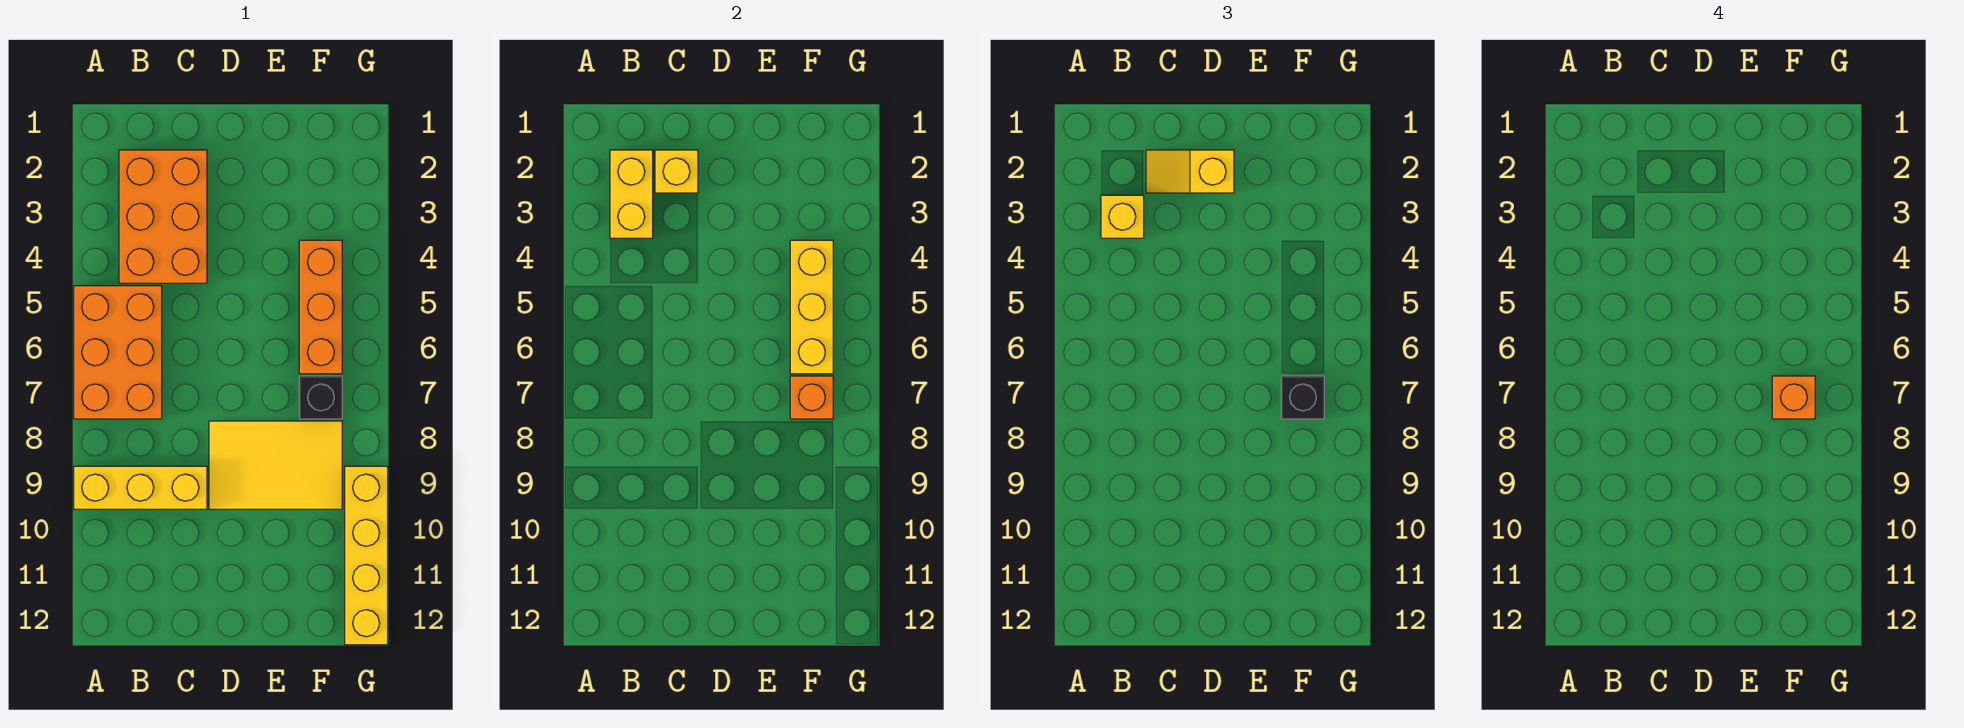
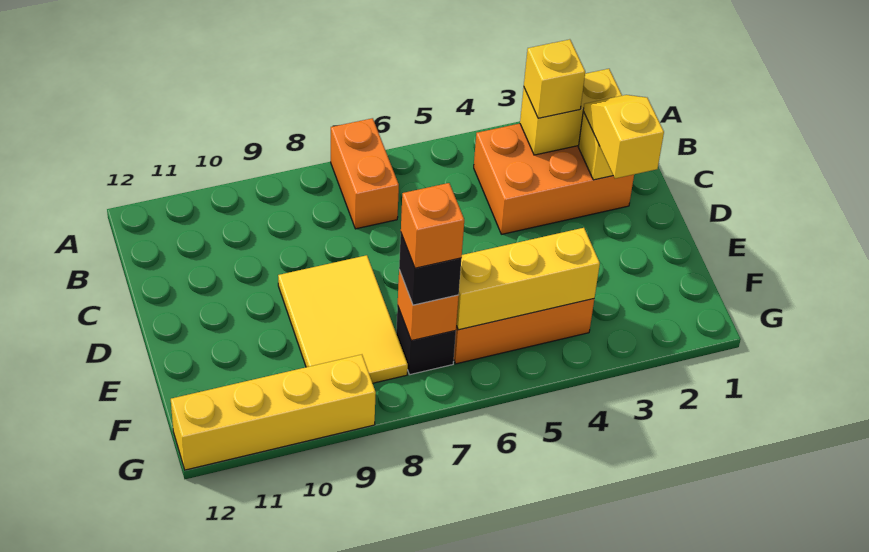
orange 2x3 brick [74,286,162,419] -> orange 1x2 brick [331,118,399,229]
yellow 1x3 brick [74,466,207,509] -> none

